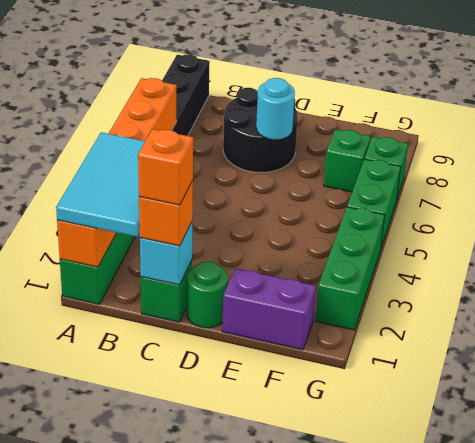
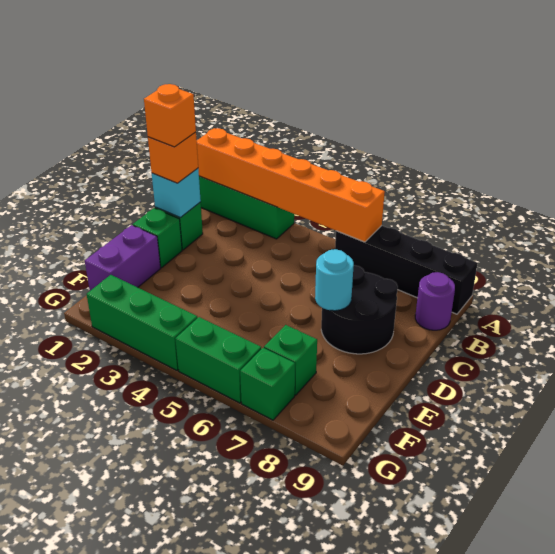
cyan 2x3 tile [56,132,145,237] -> none
none -> purple 1x1 round brick [415,272,455,330]
green 1x1 round brick [187,262,228,328] -> green 1x1 brick [133,208,182,268]

